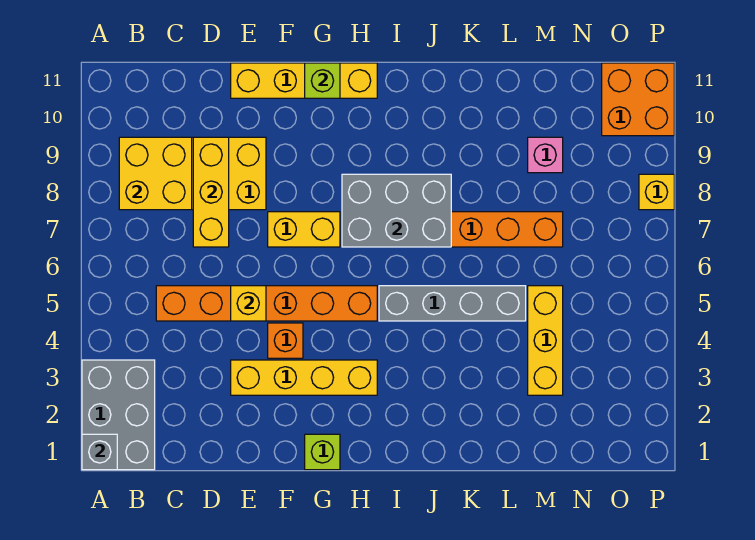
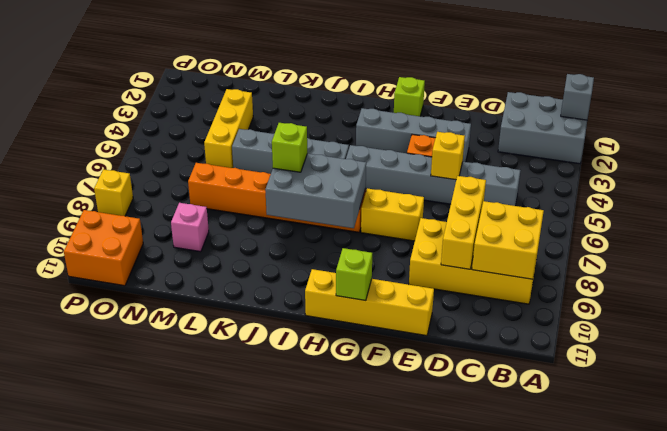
grey 2x3 brick [82,360,155,470] -> grey 2x3 brick turned to [498,92,587,164]
orange 1x6 brick [156,286,377,321] -> grey 1x6 brick [346,145,521,206]
yellow 1x4 brick [231,360,377,395] -> grey 1x4 brick [356,108,471,162]
none -> lime 1x1 brick [272,123,307,172]

